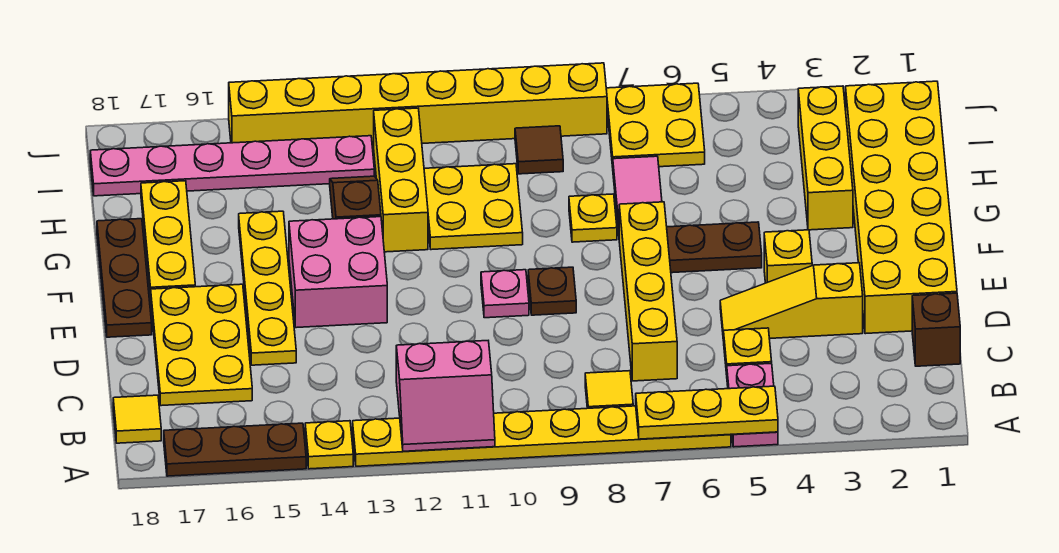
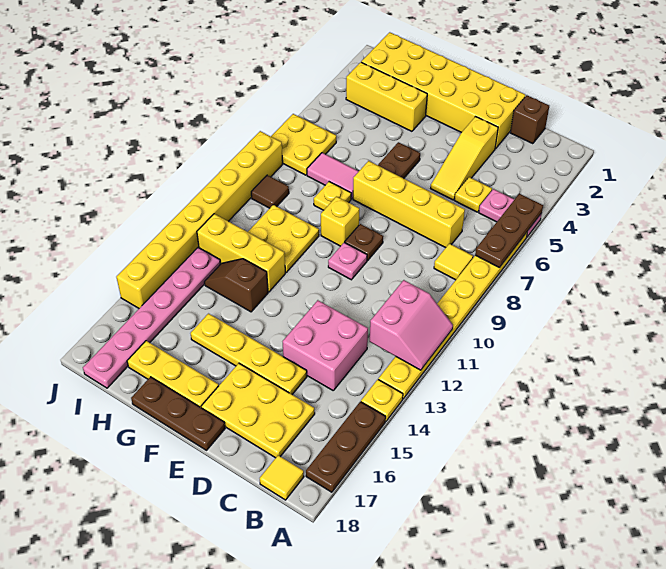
yellow 1x3 plate [636,386,778,439] -> brown 1x3 plate [475,194,543,268]
yellow 1x1 brick [764,230,812,283] -> yellow 1x1 brick moved to [321,197,359,246]
pink 2x2 brick [289,217,387,328] -> pink 2x2 brick moved to [283,300,368,390]

